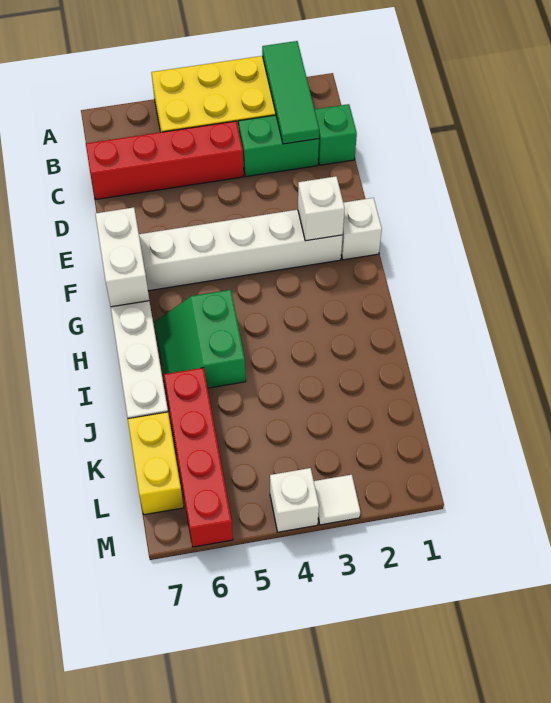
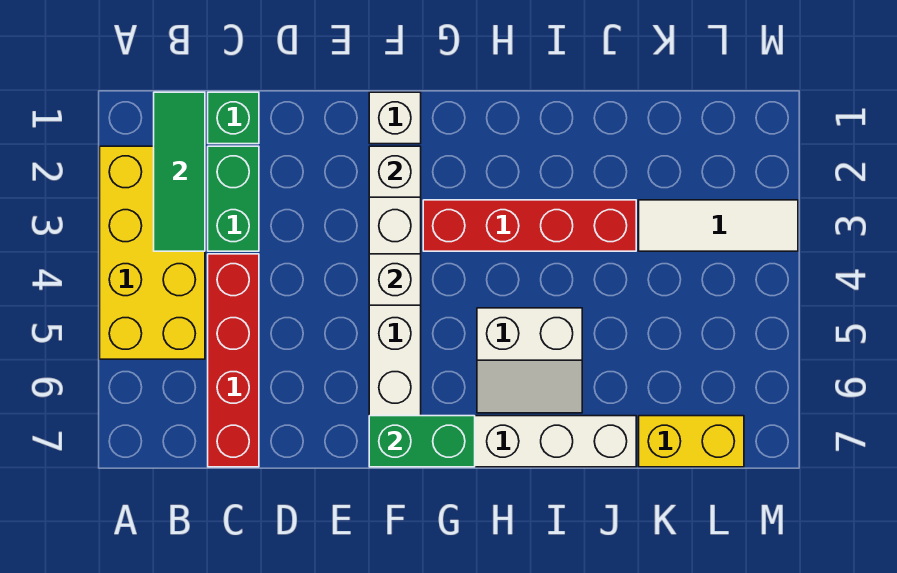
green 1x3 tile [262,41,319,144] -> green 1x3 tile turned to [154,92,205,251]
white 1x2 brick [95,207,149,307] -> green 1x2 brick [369,416,475,467]
green 2x2 slope [155,290,246,388] -> white 2x2 slope [477,308,582,413]
red 1x4 brick [164,368,233,547] -> red 1x4 brick moved to [423,200,636,251]
white 1x1 tile [314,475,360,525] -> white 1x3 tile [639,200,798,251]
white 1x1 brick [270,468,319,532] -> white 1x1 brick moved to [369,254,421,305]

